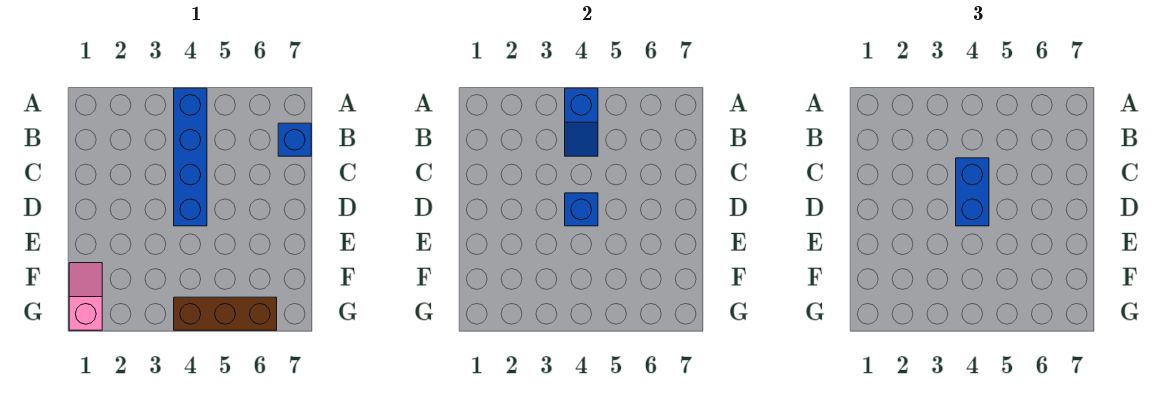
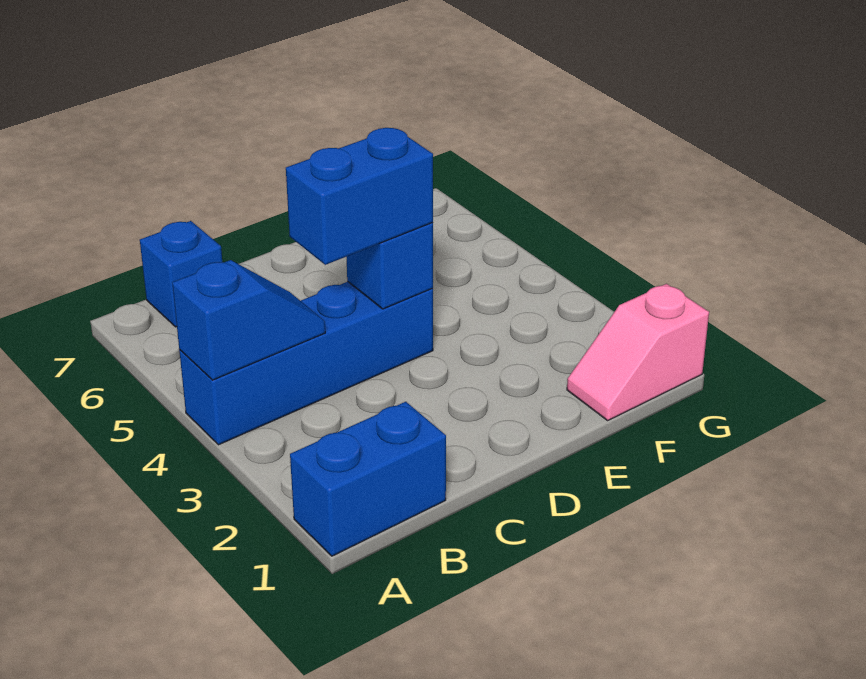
none -> blue 1x2 brick [290,402,446,556]
brown 1x3 brick [174,297,277,330] -> none

